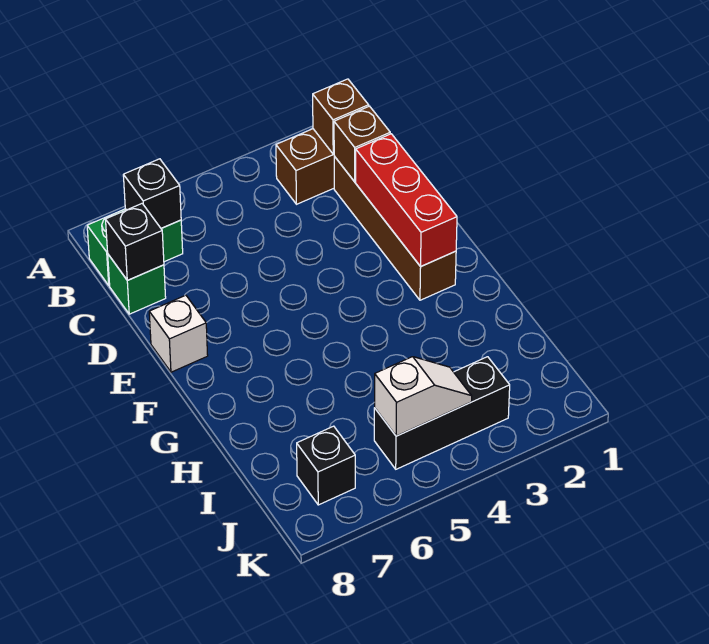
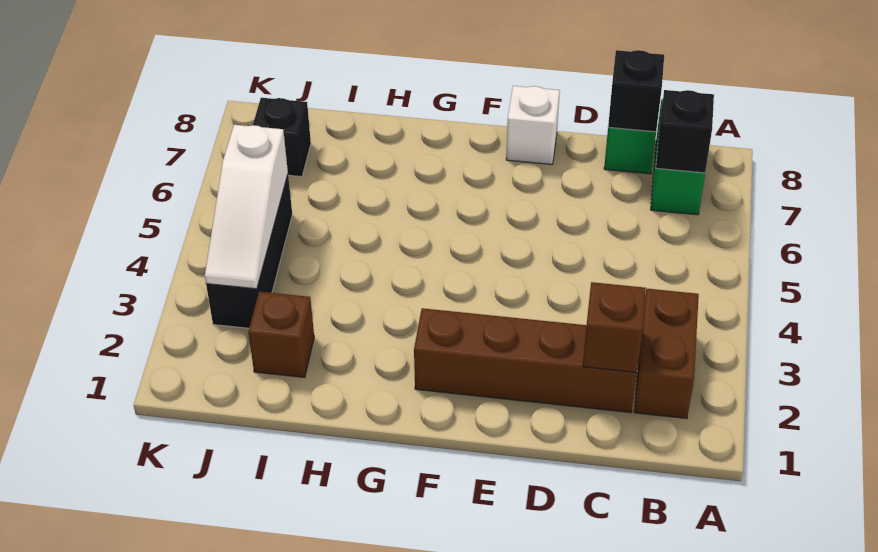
brown 1x1 brick [313,79,369,154] -> brown 1x1 brick moved to [248,292,314,378]
red 1x3 brick [356,134,457,266] -> none
white 1x2 slope [375,357,472,436] -> white 1x3 slope [205,125,288,289]

